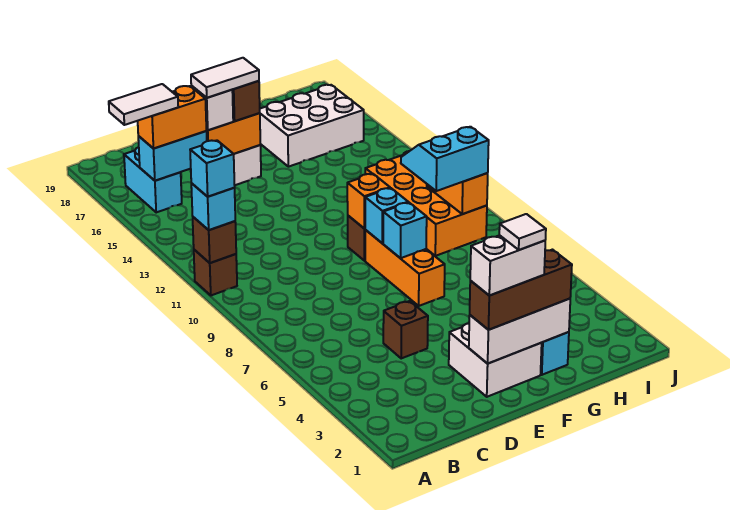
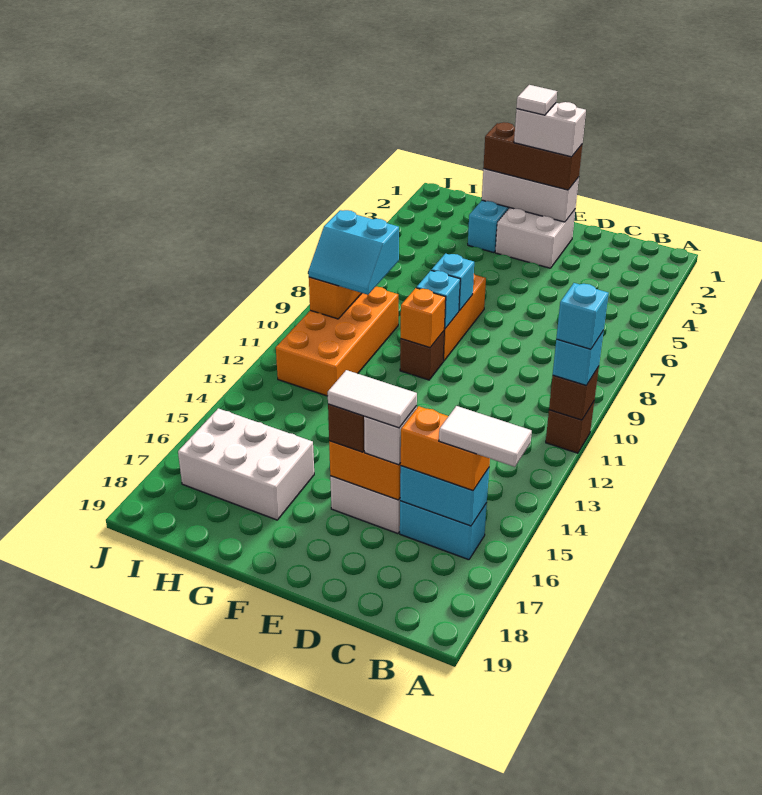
cyan 1x2 brick [124,147,182,212] -> cyan 1x2 brick turned to [400,501,487,560]
brown 1x1 brick [383,301,428,358] -> none

